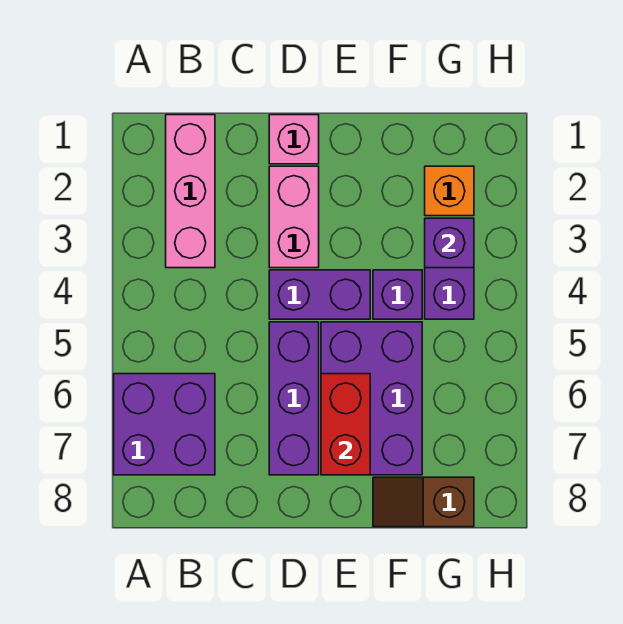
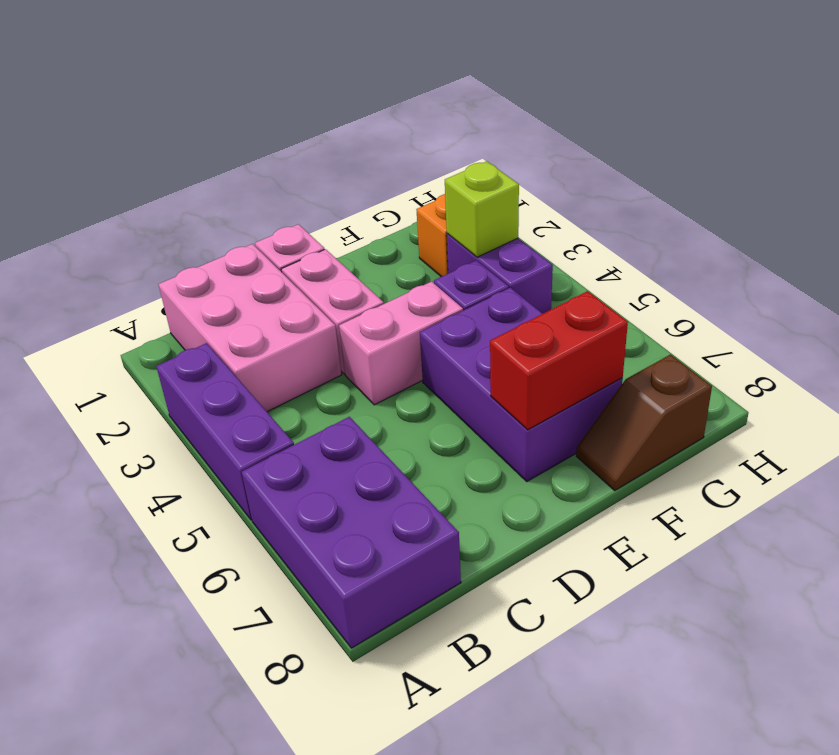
purple 2x2 brick [114,374,215,475] -> purple 2x3 brick [242,417,461,648]
pink 1x3 brick [166,115,215,268] -> pink 2x3 brick [159,244,341,412]
purple 1x2 brick [269,270,370,319] -> pink 1x2 brick [339,282,463,405]
purple 1x3 brick [269,322,319,475] -> purple 1x3 brick moved to [156,343,294,520]
red 1x2 brick [321,374,370,475] -> red 1x2 brick turned to [490,291,628,430]
purple 1x1 brick [425,218,474,268] -> lime 1x1 brick [445,161,519,257]

